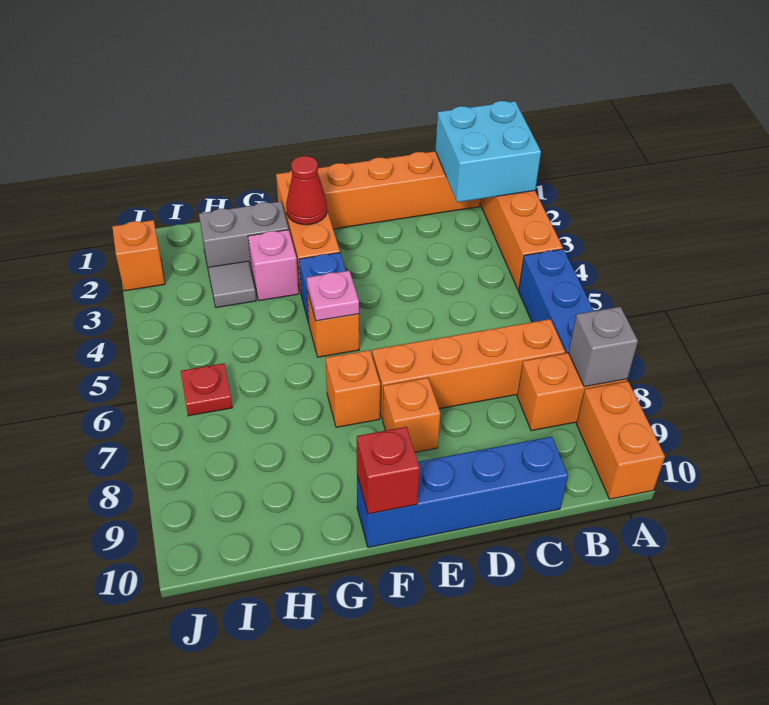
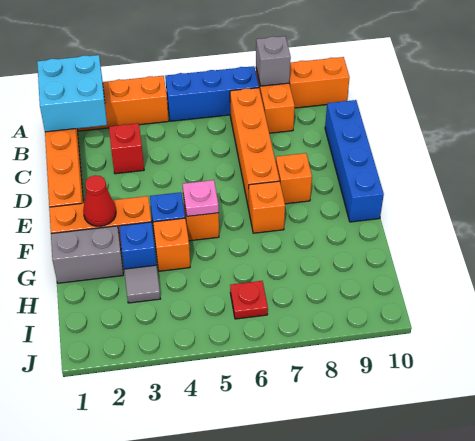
red 1x1 brick [357,427,420,514] -> red 1x1 brick moved to [109,123,144,174]
grey 1x2 brick [199,201,289,272] -> grey 1x2 brick turned to [51,226,123,283]
pink 1x1 brick [248,230,299,301] -> blue 1x1 brick [119,222,156,269]
orange 1x1 brick [112,220,165,291] -> orange 1x1 brick moved to [153,218,190,271]

